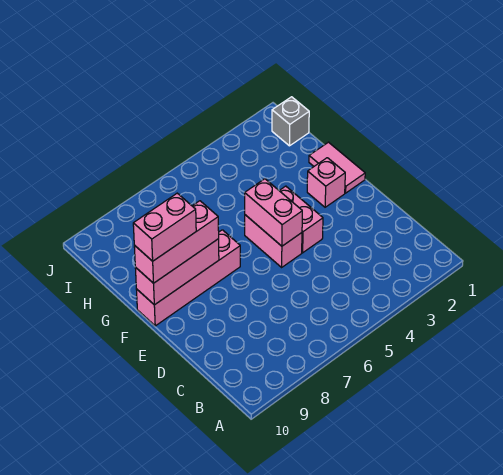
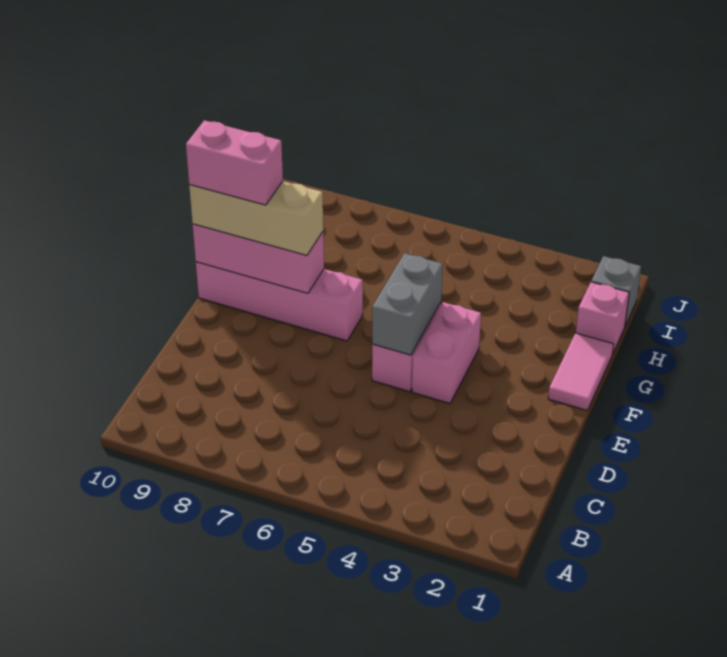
pink 1x2 brick [245,179,302,246] -> grey 1x2 brick [372,253,443,355]
pink 1x1 brick [307,158,345,207] -> pink 1x1 brick moved to [576,282,629,353]
pink 1x3 brick [134,201,219,283] -> tan 1x3 brick [189,181,323,256]

